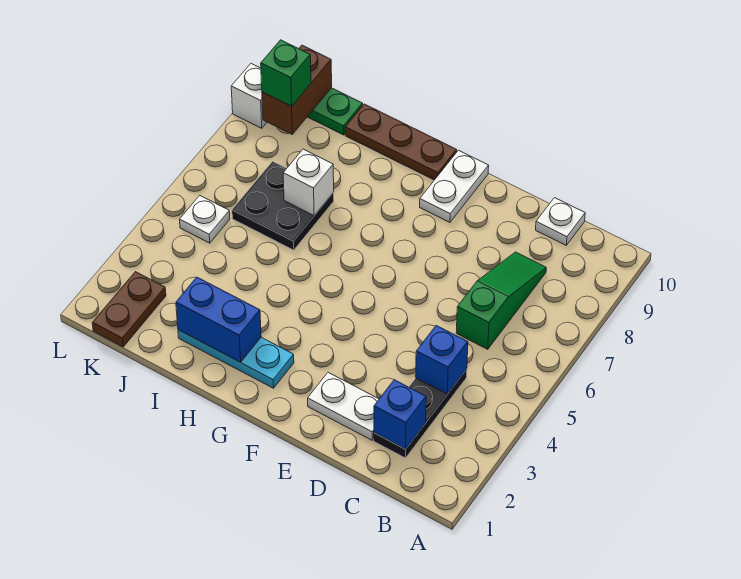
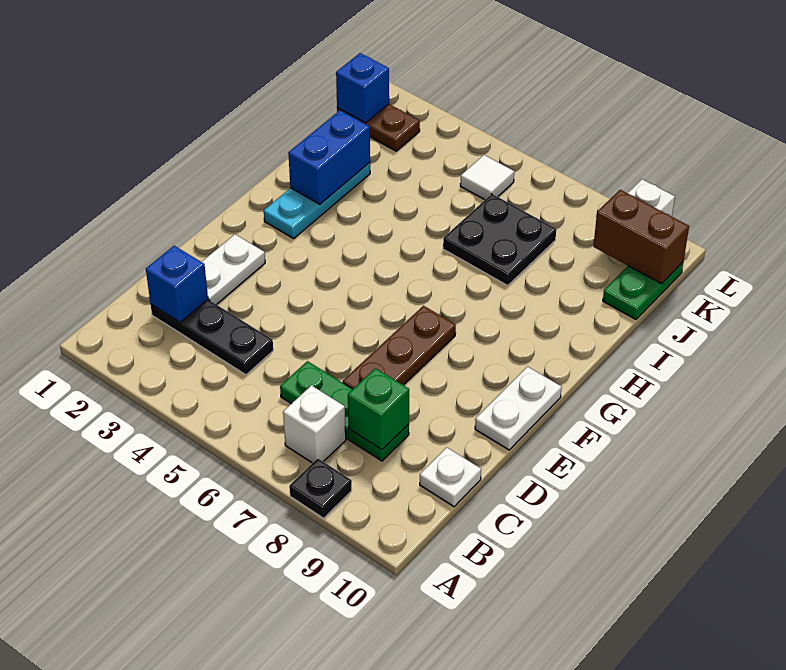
none -> black 1x1 plate [289,459,352,518]
blue 1x1 brick [416,326,468,394] -> blue 1x1 brick moved to [336,53,389,123]
green 1x3 slope [456,252,546,349] -> green 1x3 plate [280,361,409,461]
white 1x2 plate [420,150,489,222] -> white 1x2 plate turned to [475,367,562,450]
brown 1x3 plate [345,104,457,180] -> brown 1x3 plate moved to [343,306,456,389]
white 1x1 brick [283,149,334,215] -> white 1x1 brick moved to [283,386,346,463]
white 1x1 plate [180,196,230,243] -> white 1x1 tile [460,155,514,200]
green 1x1 brick [261,40,311,106] -> green 1x1 brick moved to [348,368,409,450]

